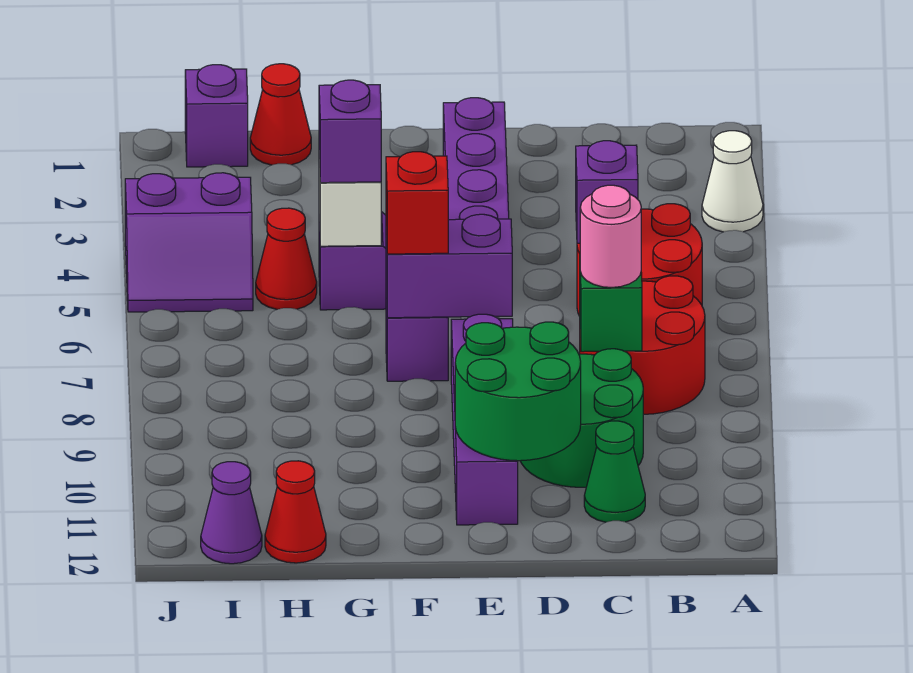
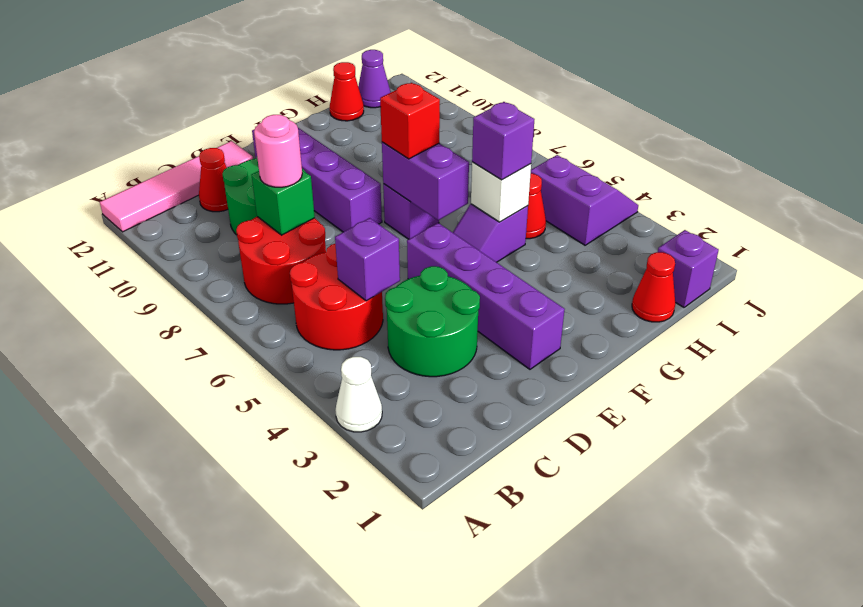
none -> pink 1x4 tile [100,141,253,232]
green 1x1 cone [584,421,645,522] -> red 1x1 cone [199,148,228,212]
green 2x2 round brick [455,322,581,461] -> green 2x2 round brick moved to [385,266,480,377]
purple 1x2 brick [386,214,512,318] -> purple 1x2 brick turned to [382,142,469,220]
purple 2x2 slope [125,173,253,312] -> purple 2x2 slope turned to [531,155,638,245]

